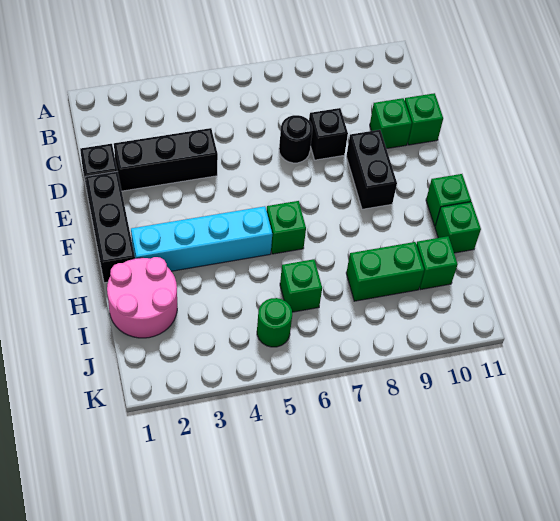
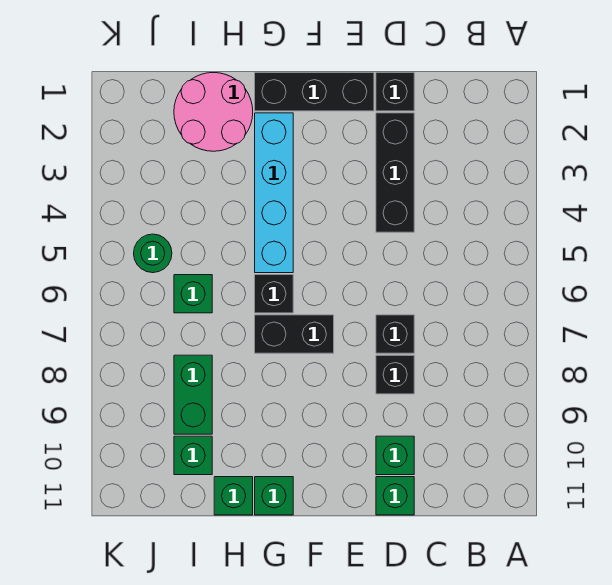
black 1x1 round brick [279,115,312,163] -> black 1x1 brick [376,315,414,353]
black 1x2 brick [346,130,397,209] -> black 1x2 brick moved to [255,315,334,353]
green 1x1 brick [267,201,306,254] -> black 1x1 brick [255,275,293,313]

